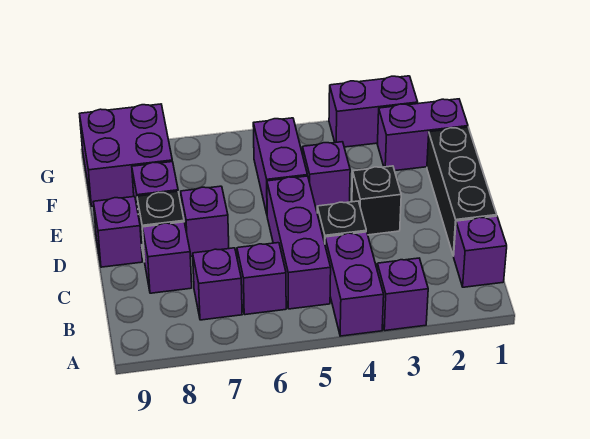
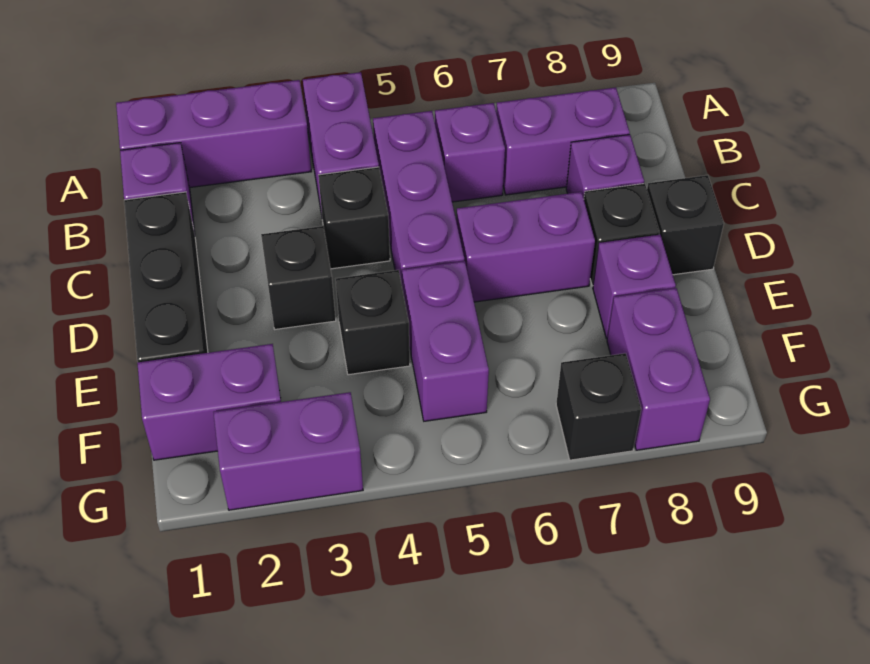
purple 1x1 brick [377,258,428,331] -> purple 1x3 brick [116,80,312,187]
purple 1x1 brick [193,248,242,320] -> purple 1x2 brick [496,87,630,195]
purple 1x1 brick [181,186,229,256] -> purple 1x2 brick [456,192,595,302]
purple 1x1 brick [94,197,142,267] -> black 1x1 brick [647,175,724,275]
purple 1x1 brick [303,142,350,210] -> black 1x1 brick [336,270,410,375]
purple 2x2 brick [80,104,172,206] -> purple 1x2 brick [607,288,710,450]
none -> black 1x1 brick [556,353,641,460]

